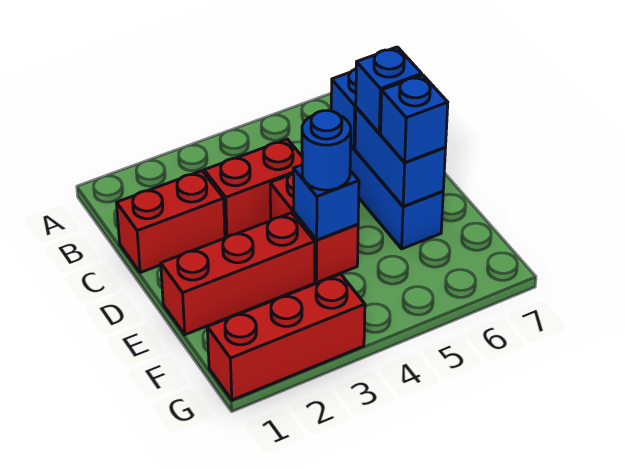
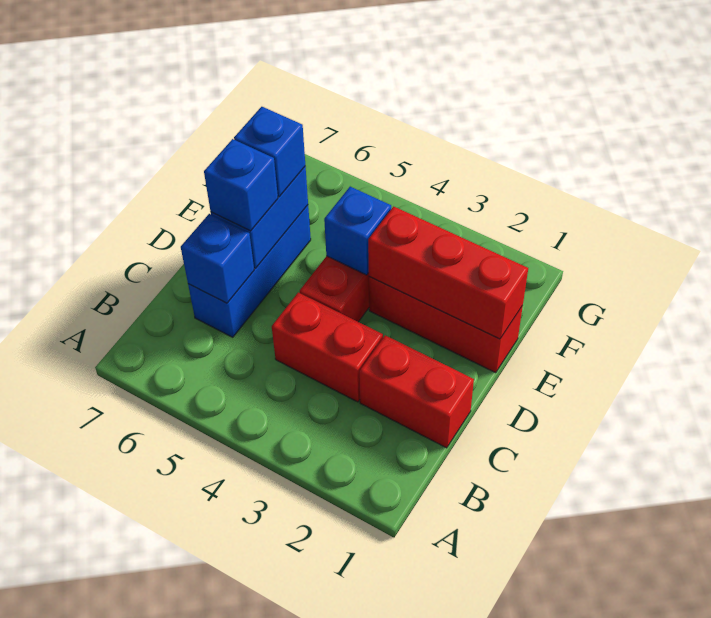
blue 1x1 round brick [302,111,351,190] -> none
red 1x3 brick [207,274,365,400] -> red 1x3 brick moved to [368,206,528,339]

